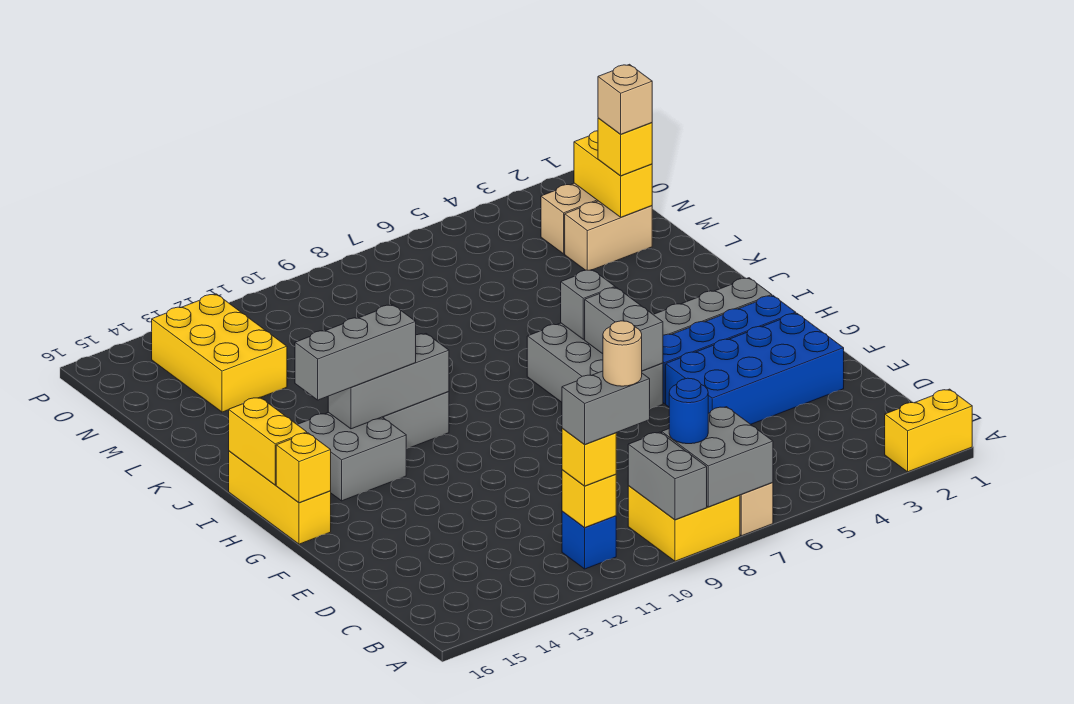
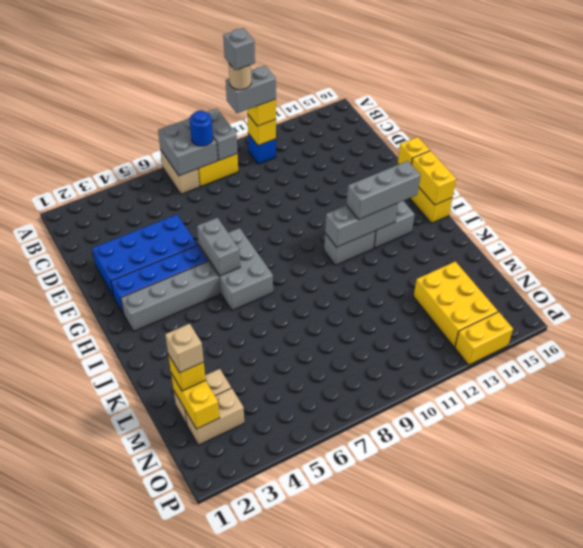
yellow 1x2 brick [885,389,972,472] -> yellow 1x2 brick moved to [455,312,513,365]
grey 1x1 brick [561,270,615,339] -> grey 1x1 brick moved to [223,28,255,70]

